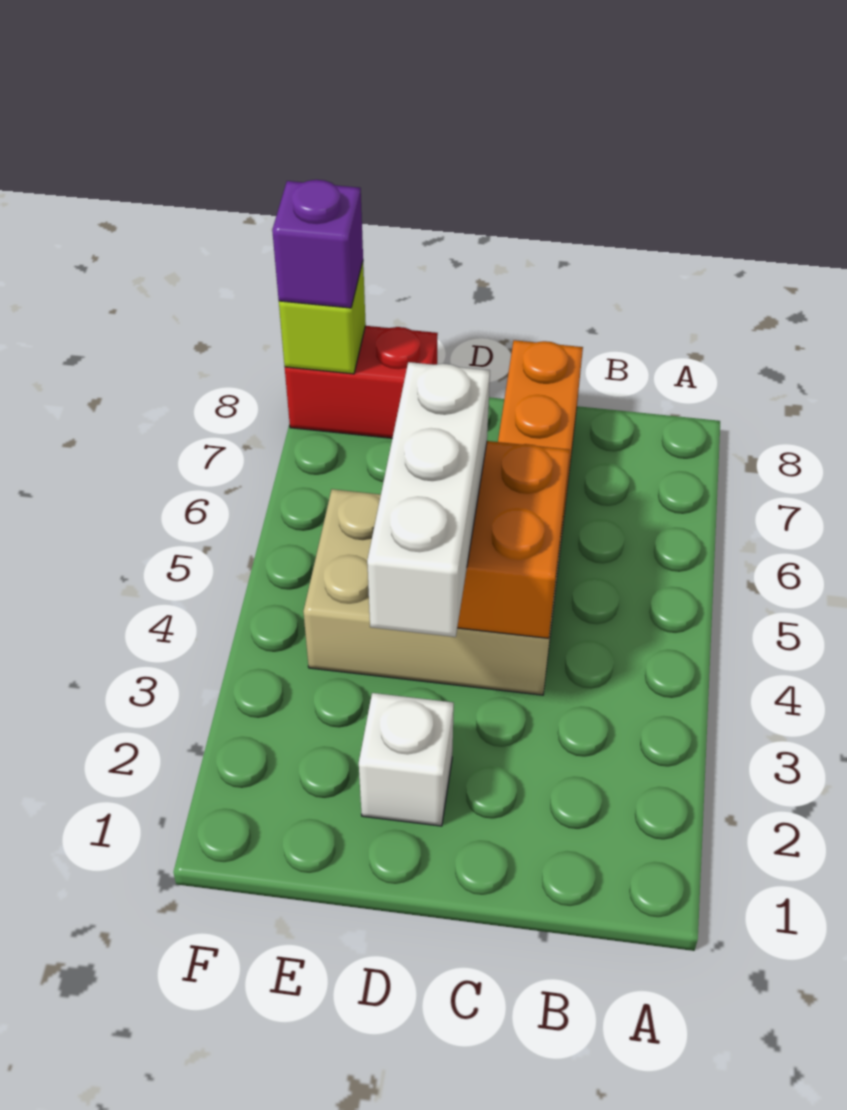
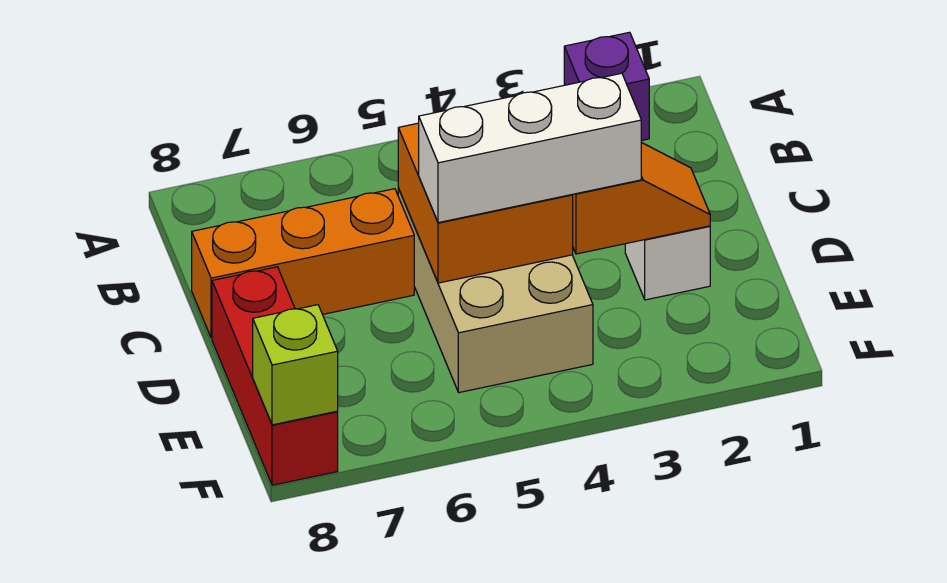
none -> orange 1x2 slope [572,142,710,254]
red 1x2 brick [285,326,438,438] -> red 1x3 brick [212,267,338,485]
purple 1x1 brick [272,180,363,308] -> purple 1x1 brick moved to [564,32,649,141]

